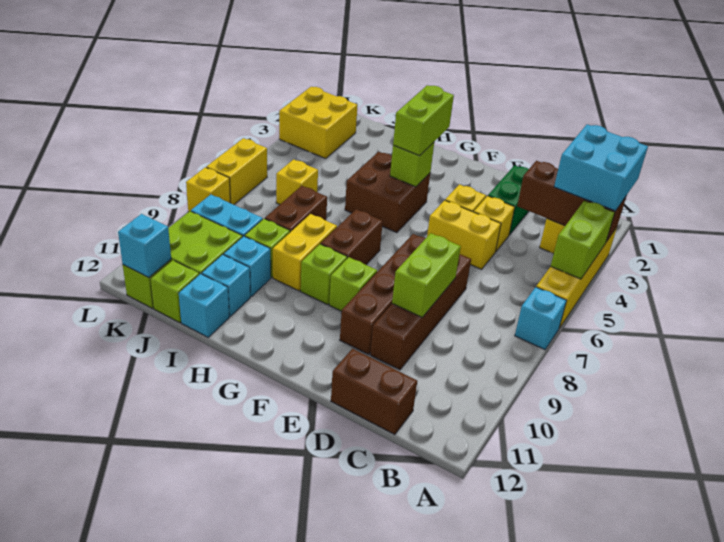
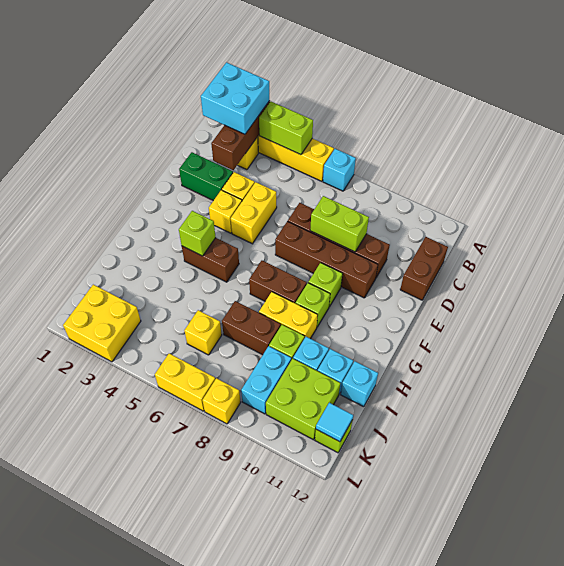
lime 1x2 brick [393,85,454,156] -> none
brown 2x2 brick [345,152,430,233] -> brown 1x2 brick [182,238,239,282]
lime 1x1 brick [150,260,199,323] -> none
cyan 1x1 brick [118,214,171,277] -> cyan 1x1 tile [316,402,353,442]

